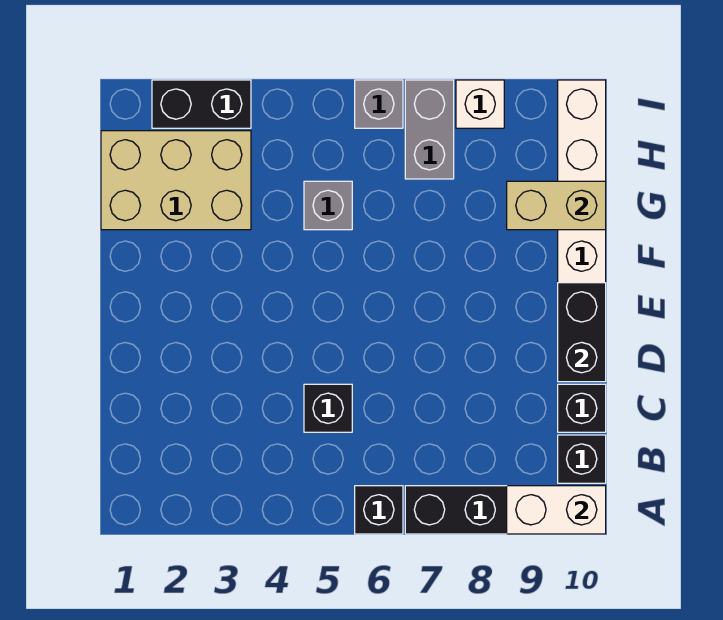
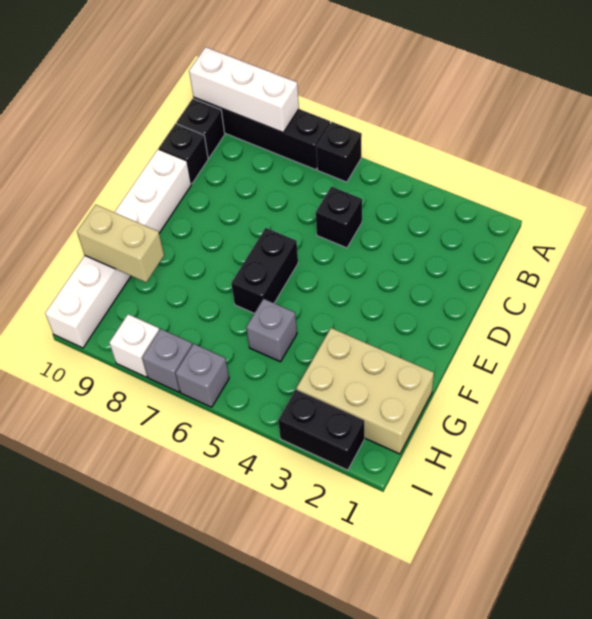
white 1x2 brick [507,486,606,534] -> white 1x3 brick [189,47,299,132]
black 1x2 brick [558,283,606,382] -> black 1x2 brick moved to [231,228,298,313]
grey 1x2 brick [405,80,454,179] -> grey 1x1 brick [142,329,192,392]

